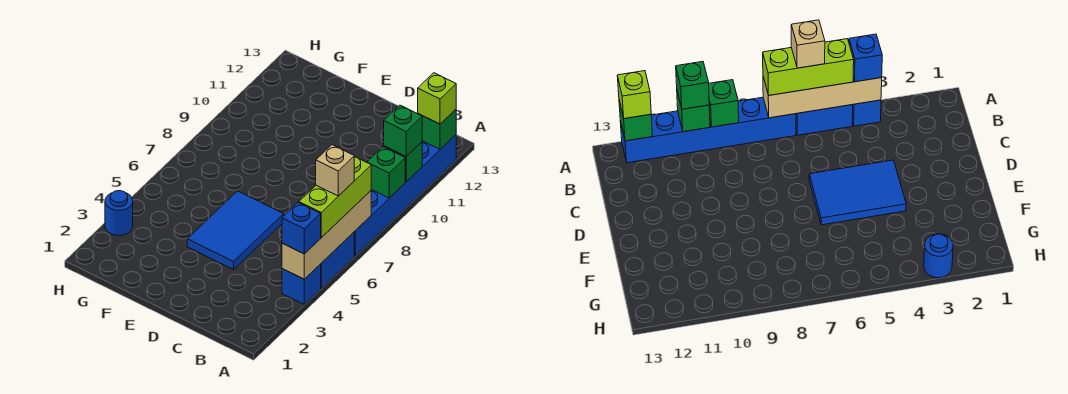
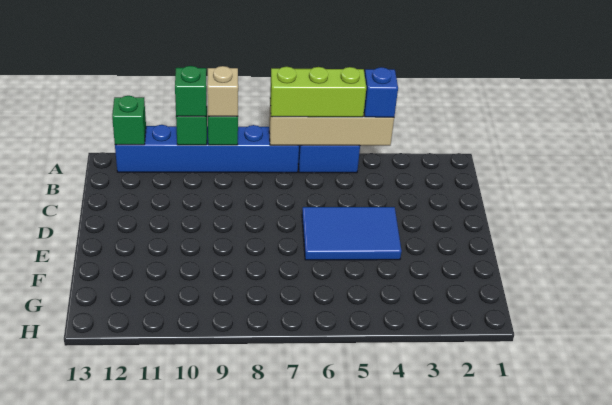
blue 1x1 brick [282,264,321,304] -> none
tan 1x1 brick [316,145,354,196] -> tan 1x1 brick moved to [207,66,238,116]
lime 1x1 brick [418,73,456,124] -> none
blue 1x1 round brick [105,191,133,236] -> none

